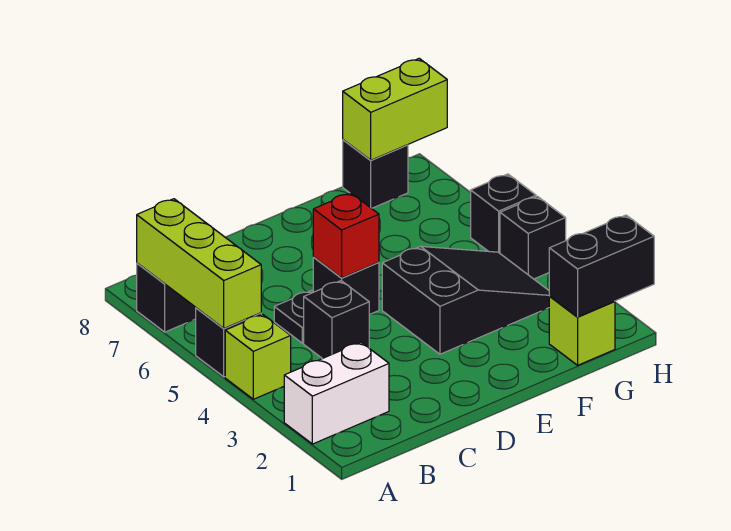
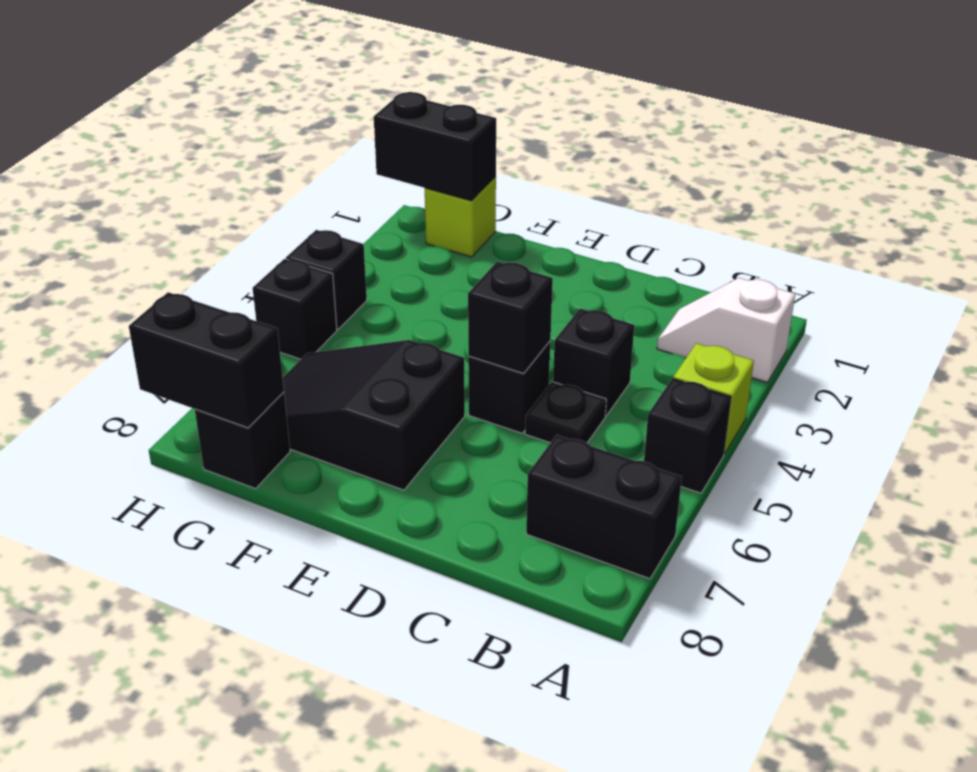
white 1x2 brick [284,342,389,444] -> white 1x2 slope [657,278,795,383]
lime 1x3 brick [137,199,261,328] -> none
red 1x1 brick [313,193,379,278] -> black 1x1 brick [468,262,553,374]
black 2x3 slope [382,246,550,354] -> black 2x3 slope moved to [283,340,465,490]
lime 1x2 brick [343,58,447,160] -> black 1x2 brick [129,292,284,428]

